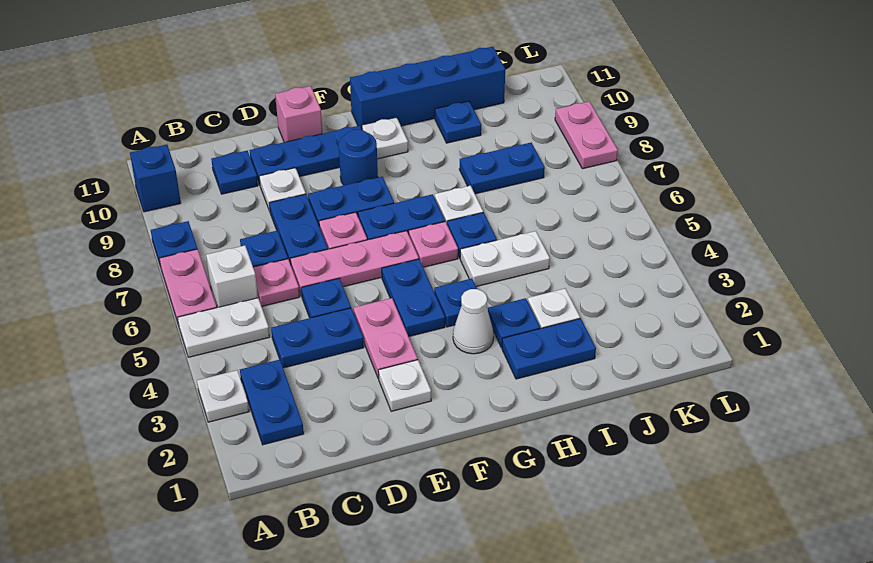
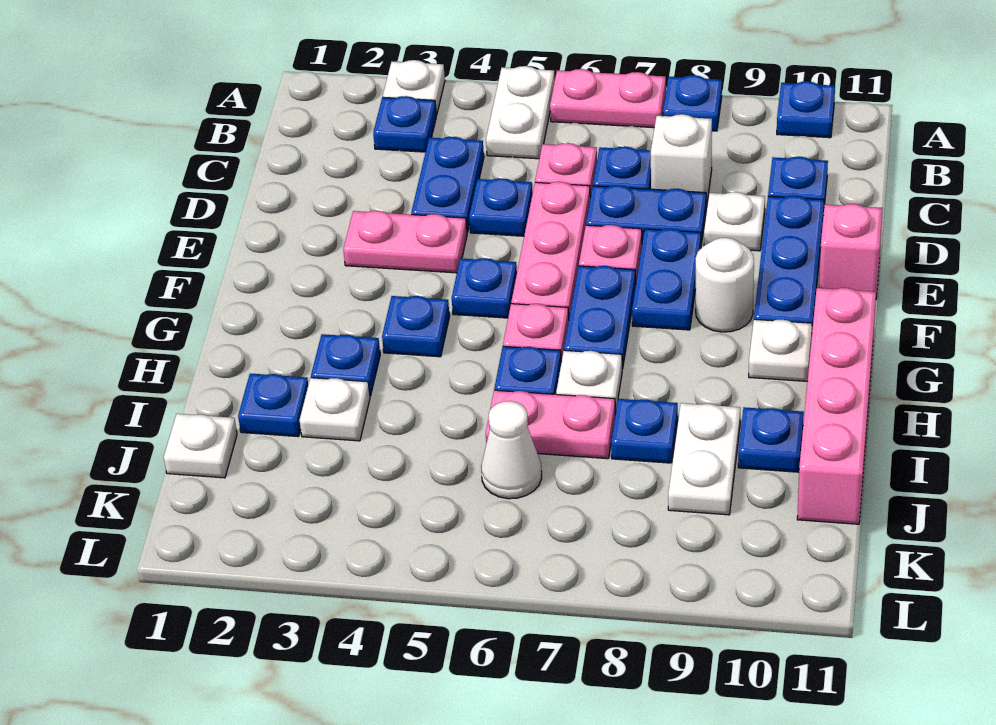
blue 1x1 brick [130,145,181,212] -> blue 1x1 plate [777,81,835,138]
blue 1x2 plate [240,360,304,445] -> blue 1x1 plate [373,96,436,152]
white 1x1 brick [206,245,258,308] -> white 1x1 brick moved to [651,114,712,207]
white 1x1 plate [378,360,431,411] -> white 1x1 plate moved to [164,414,237,478]
blue 1x2 plate [382,259,445,337] -> blue 1x1 plate [452,258,517,318]
blue 1x1 round brick [339,130,378,185] -> white 1x1 round brick [696,238,754,332]
white 1x1 cone [453,289,494,354] -> white 1x1 cone moved to [481,401,542,499]
blue 1x4 brick [350,47,505,129] -> pink 1x4 brick [797,288,876,524]
blue 1x2 plate [502,318,596,379] -> blue 1x1 plate [238,374,308,437]
white 1x2 plate [460,231,550,287] -> white 1x2 plate moved to [668,403,740,515]
blue 1x2 plate [459,143,545,194] -> blue 1x1 plate [611,399,678,463]
pink 1x2 plate [555,101,618,169] -> pink 1x2 plate moved to [486,390,615,459]

